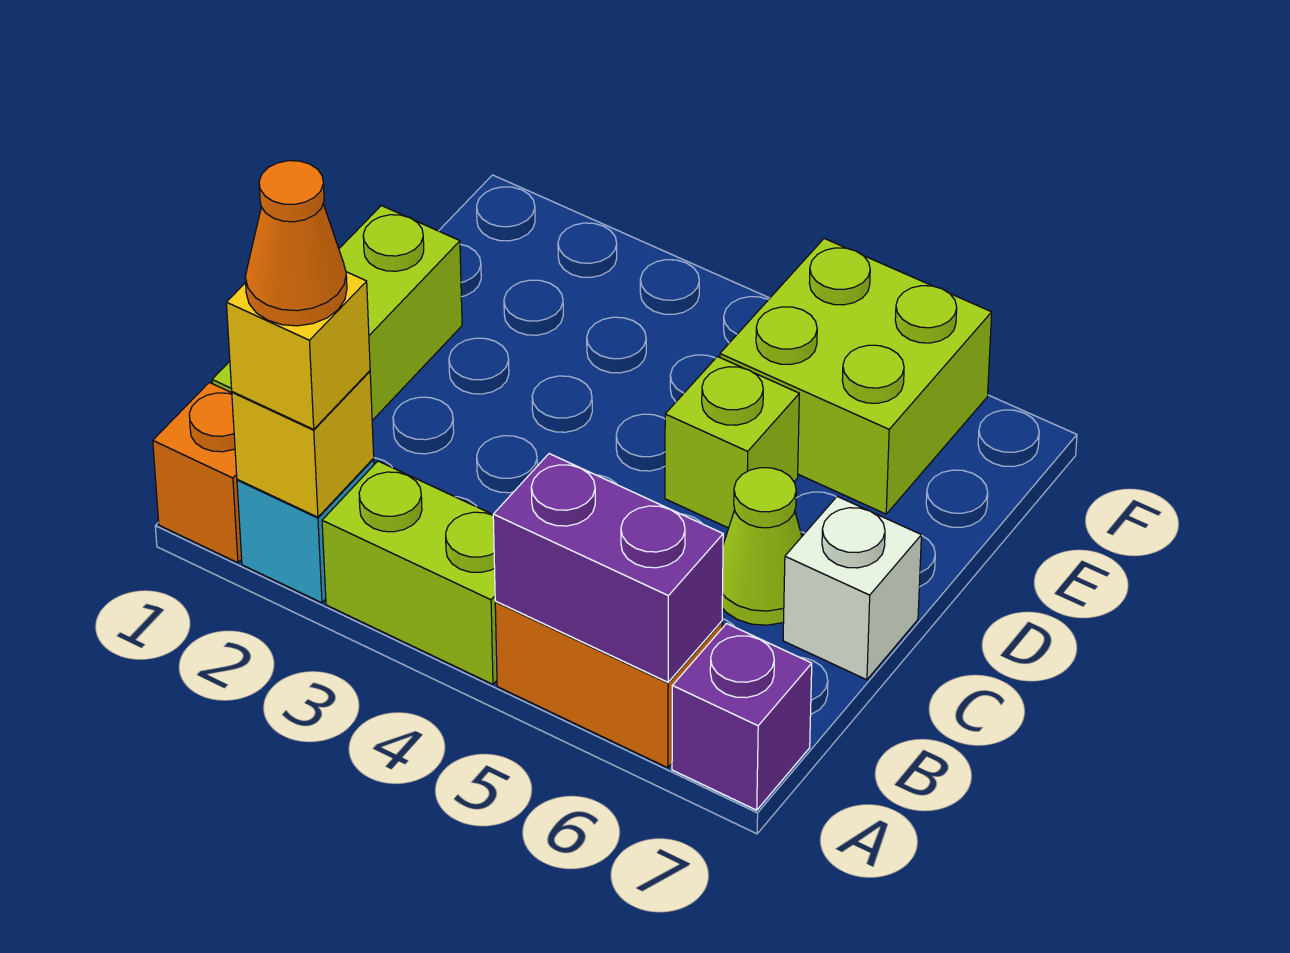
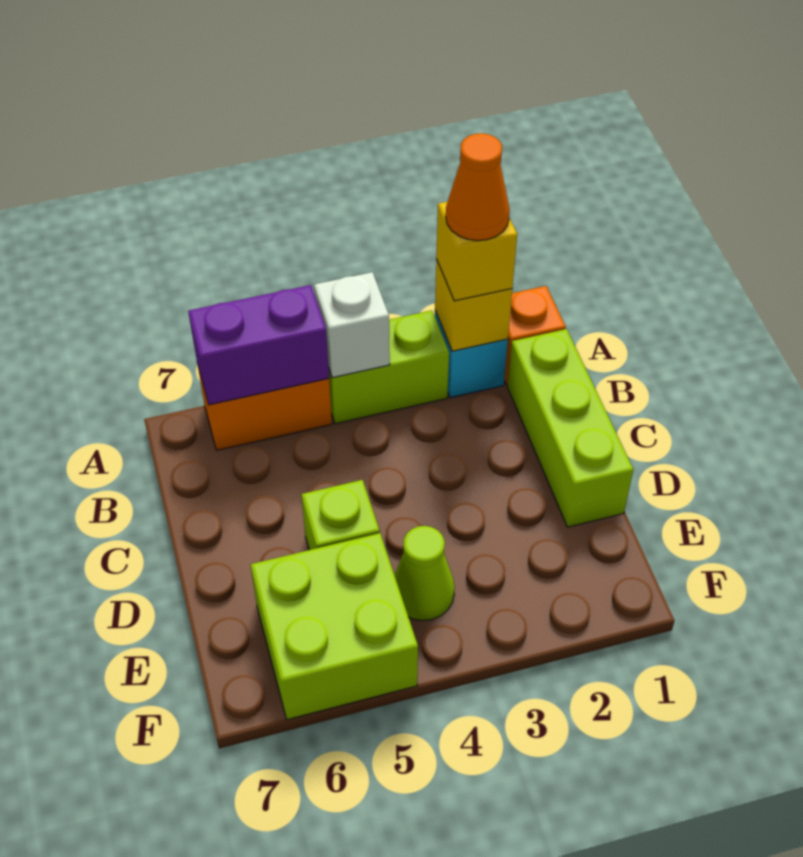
purple 1x1 brick [672,624,812,810] -> none
lime 1x1 cone [722,468,802,625] -> lime 1x1 cone moved to [394,526,455,621]
white 1x1 brick [783,496,921,680] -> white 1x1 brick moved to [314,272,390,378]

